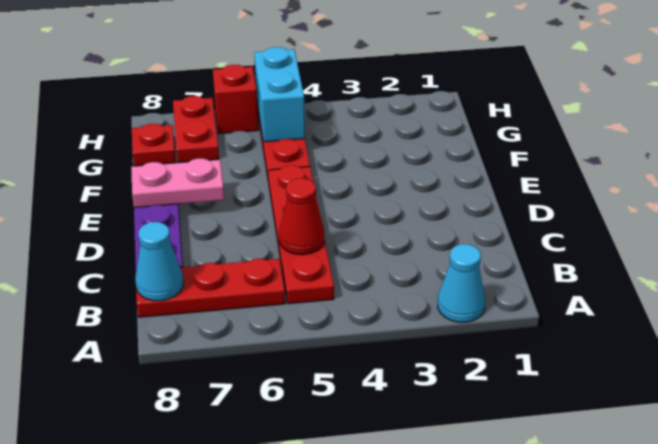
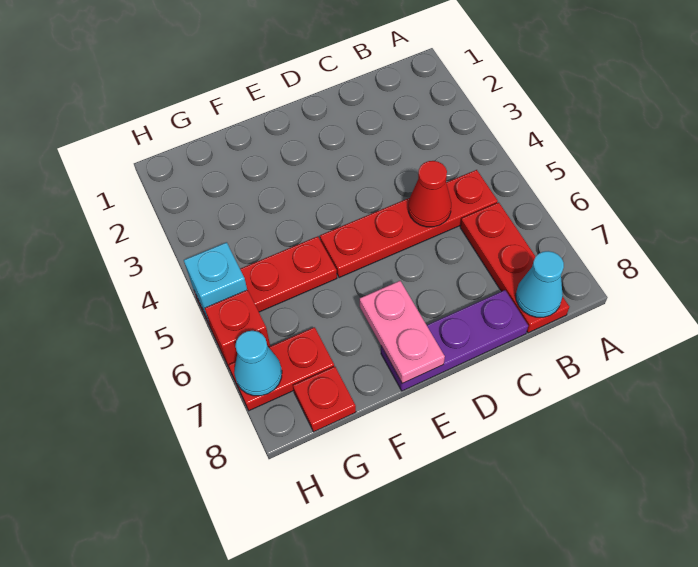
cyan 1x1 cone [438,244,485,322] -> cyan 1x1 cone moved to [234,331,282,396]
cyan 1x2 brick [254,47,305,142] -> cyan 1x1 brick [184,242,247,321]

